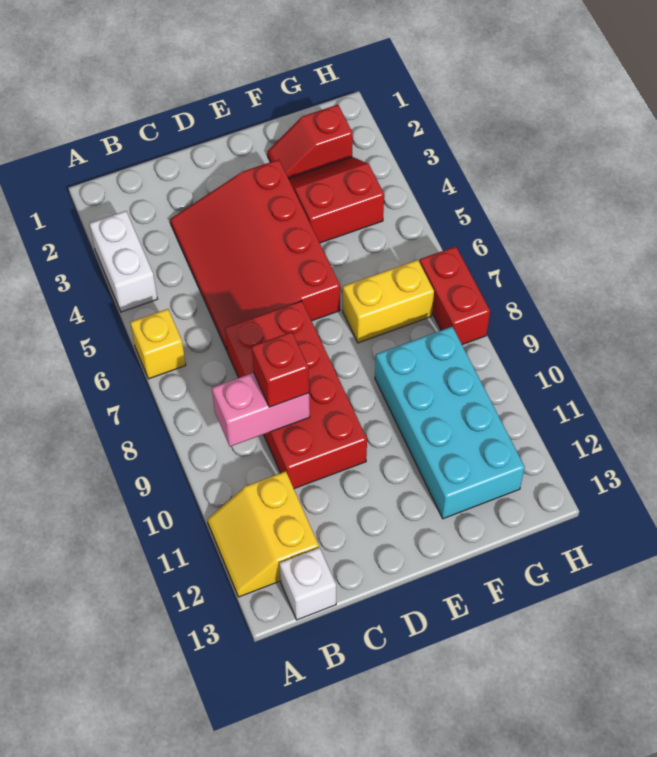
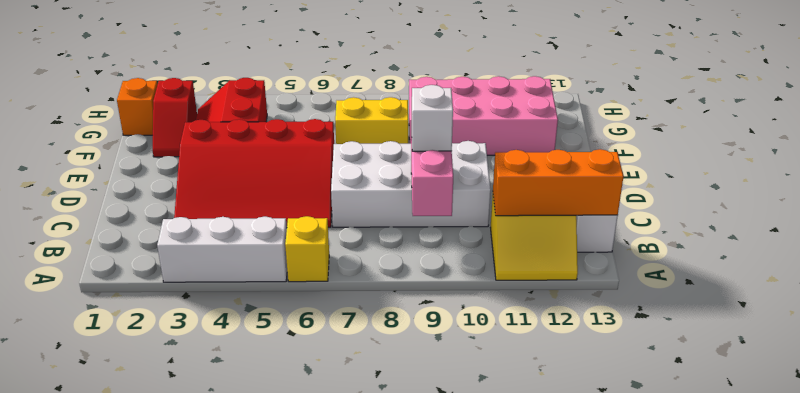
white 1x2 brick [89,211,157,312] -> white 1x3 brick [157,217,287,282]
none -> orange 1x3 brick [493,149,623,216]
red 2x4 brick [225,301,367,489] -> white 2x4 brick [331,141,491,227]
red 1x1 brick [252,332,309,407] -> white 1x1 brick [412,85,453,151]
yellow 1x2 brick [343,260,434,343] -> yellow 1x2 brick turned to [335,97,408,144]
cyan 2x4 brick [375,327,525,519] -> pink 2x4 brick [409,76,558,155]
none -> orange 1x1 brick [117,78,158,135]
red 1x2 brick [420,246,490,345] -> none

